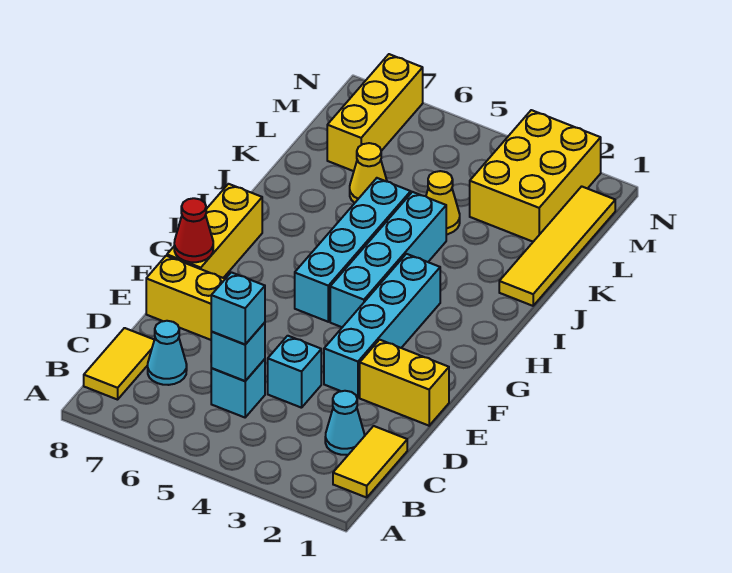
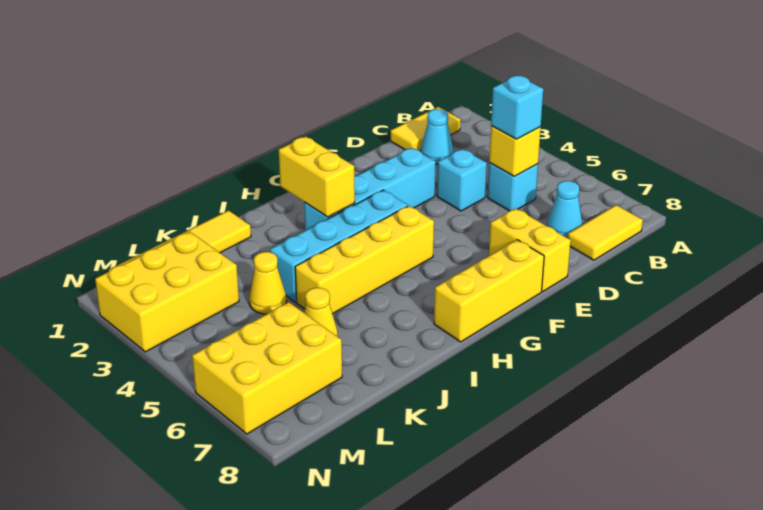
cyan 1x1 brick [211,323,265,381] -> yellow 1x1 brick [489,126,541,176]
yellow 1x2 brick [360,340,449,426] -> yellow 1x2 brick moved to [279,136,355,217]
red 1x1 cone [174,198,213,262] -> none
cyan 1x4 brick [295,178,411,322] -> yellow 1x4 brick [295,206,434,314]
yellow 1x3 brick [327,54,423,171] -> yellow 2x3 brick [192,302,342,434]

